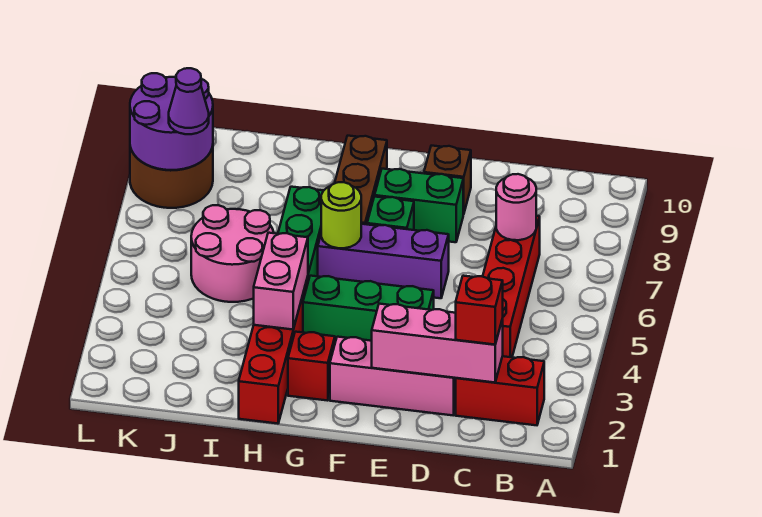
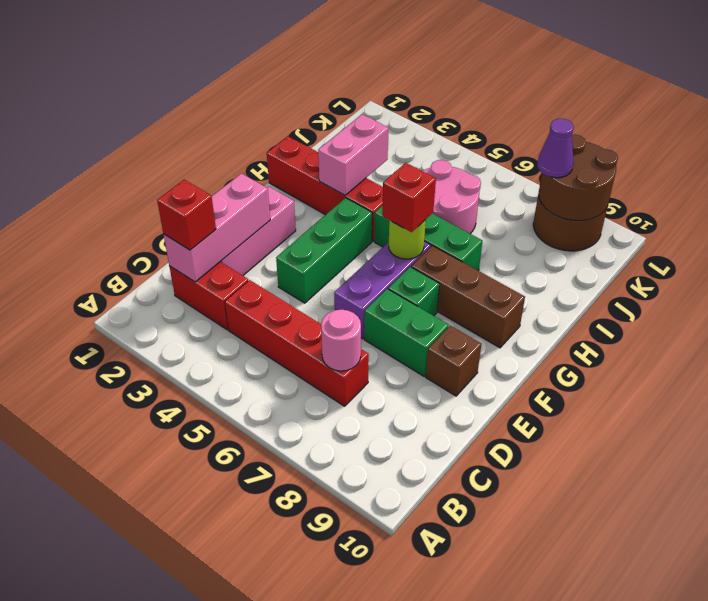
red 1x2 brick [456,356,544,425] -> red 1x2 brick turned to [169,262,248,330]
green 1x2 brick [375,169,463,242] -> green 1x2 brick turned to [364,289,449,376]
red 1x1 brick [288,332,335,401] -> red 1x1 brick moved to [382,163,436,232]
pink 1x2 brick [254,233,308,330] -> pink 1x2 brick turned to [318,114,389,195]
purple 2x2 round brick [130,73,213,170] -> brown 2x2 round brick [539,134,618,221]

